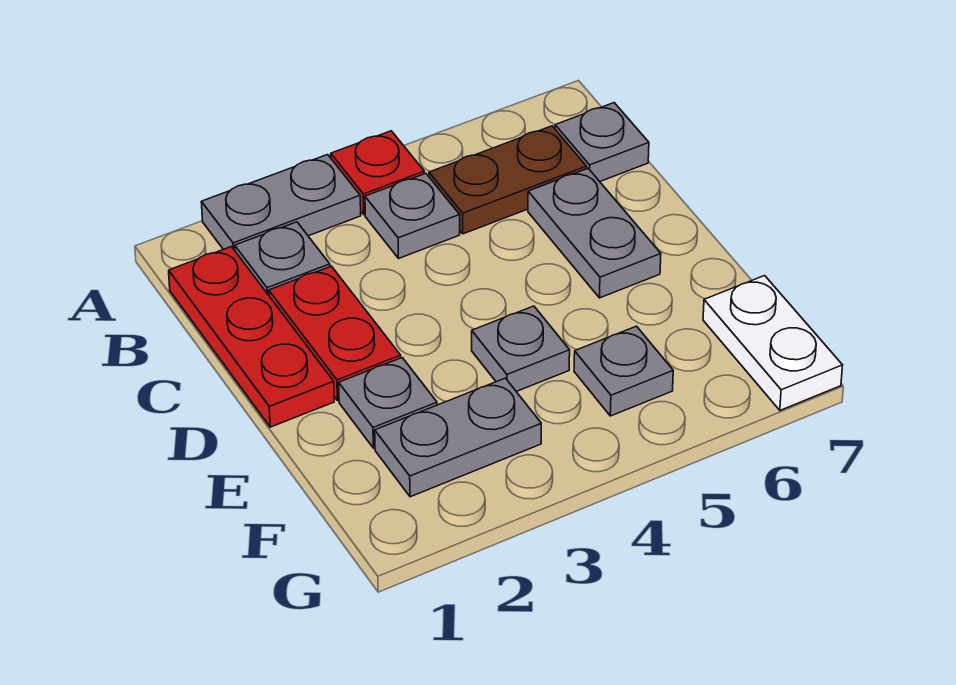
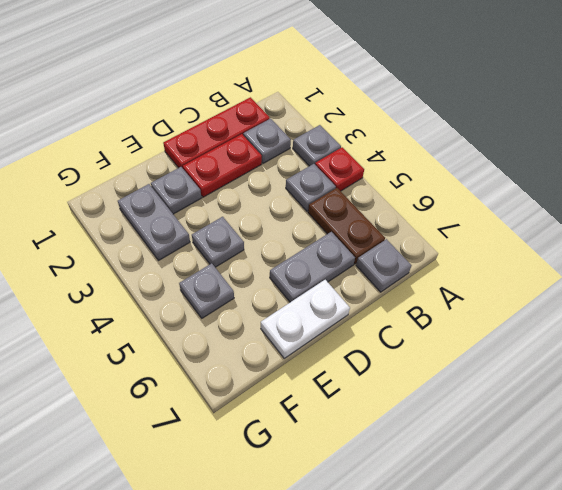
grey 1x2 plate [201,155,361,250] -> grey 1x1 plate [293,125,341,166]
white 1x2 plate [703,276,843,410] -> white 1x2 plate moved to [261,280,350,358]

